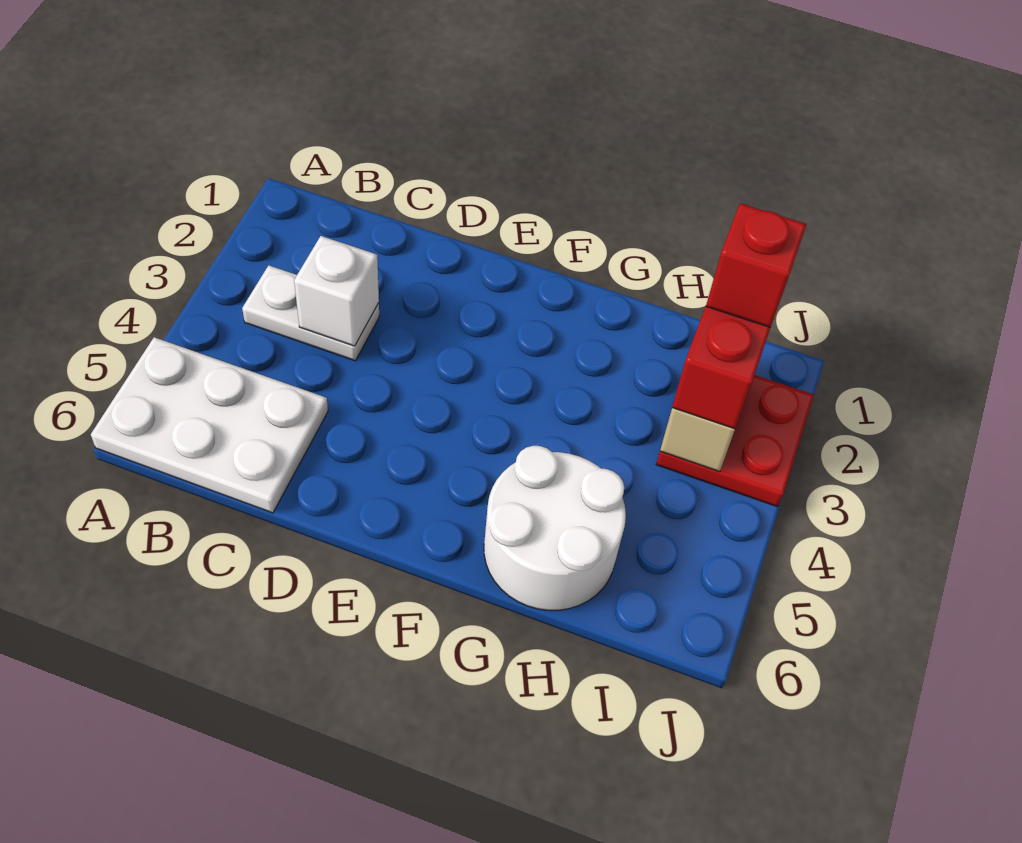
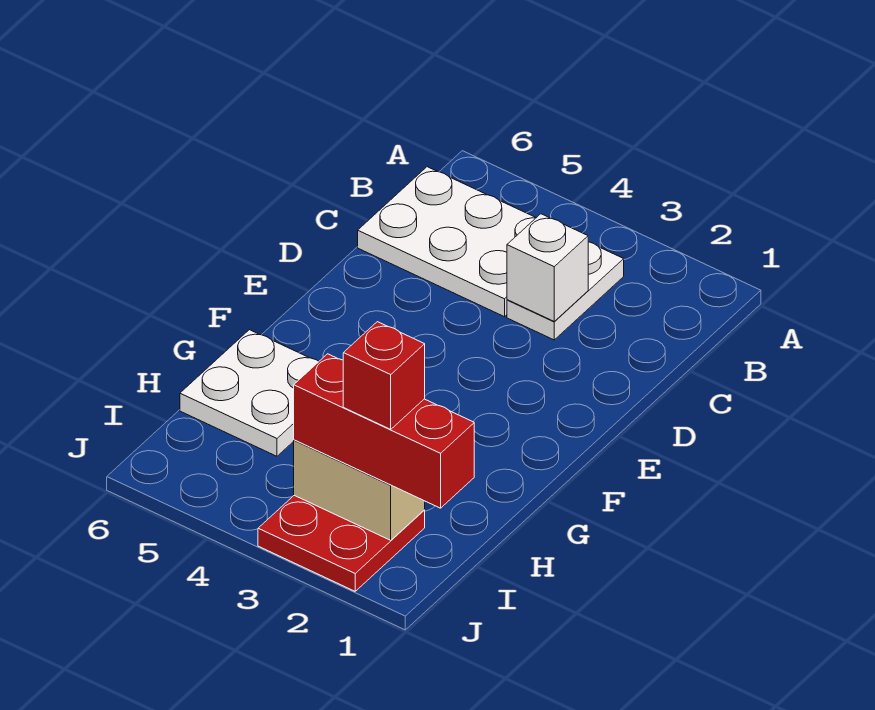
white 2x3 plate [91,337,328,513] -> white 2x3 plate turned to [358,167,536,317]
white 2x2 round brick [484,446,626,610] -> white 2x2 plate [180,330,319,456]

